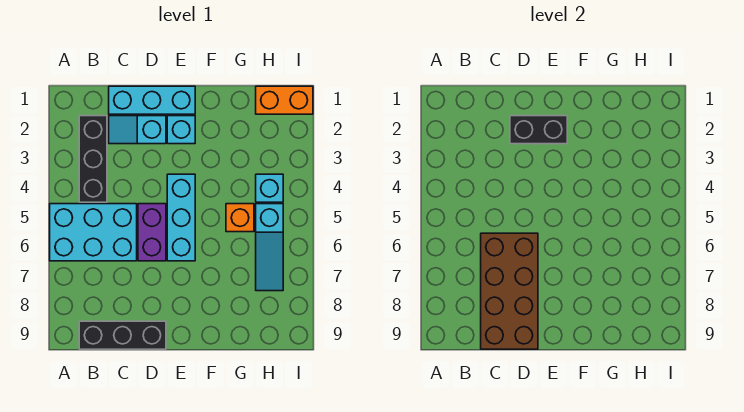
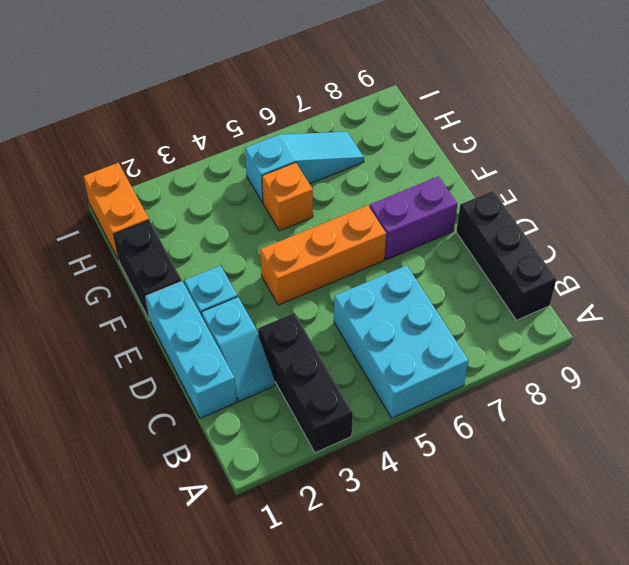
black 1x3 brick [79,116,107,202] -> black 1x3 brick turned to [258,313,353,453]
brown 2x4 brick [481,233,538,349] -> none
black 1x2 brick [510,116,567,144] -> black 1x2 brick moved to [114,220,182,320]
purple 1x2 brick [138,204,166,261] -> purple 1x2 brick moved to [370,176,457,260]
cyan 1x3 brick [167,174,195,261] -> orange 1x3 brick [260,205,386,305]
cyan 1x1 brick [256,174,283,202] -> none

